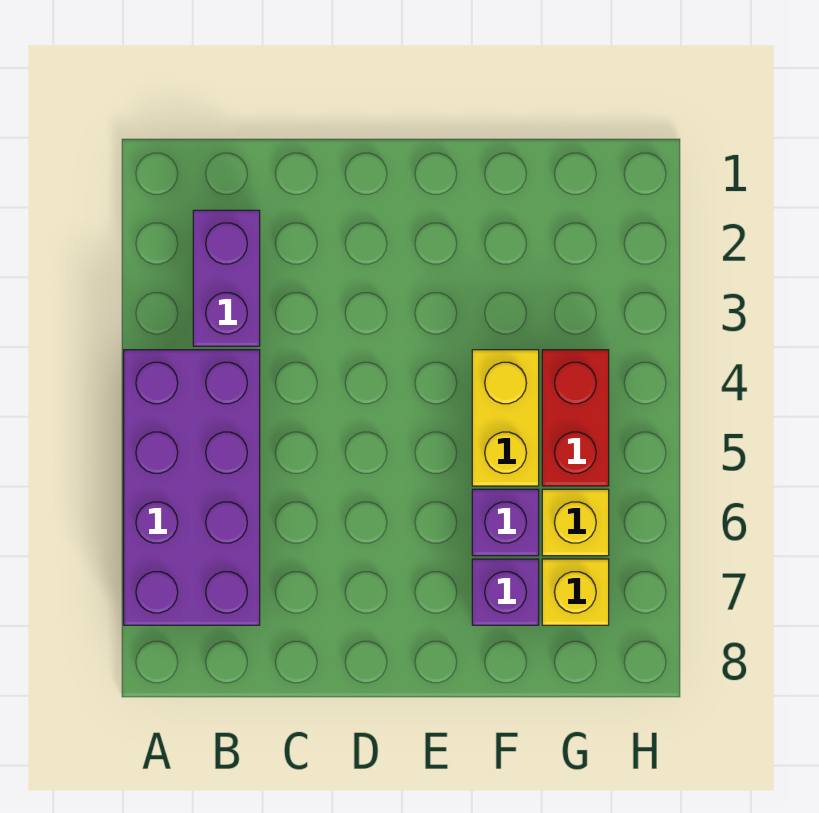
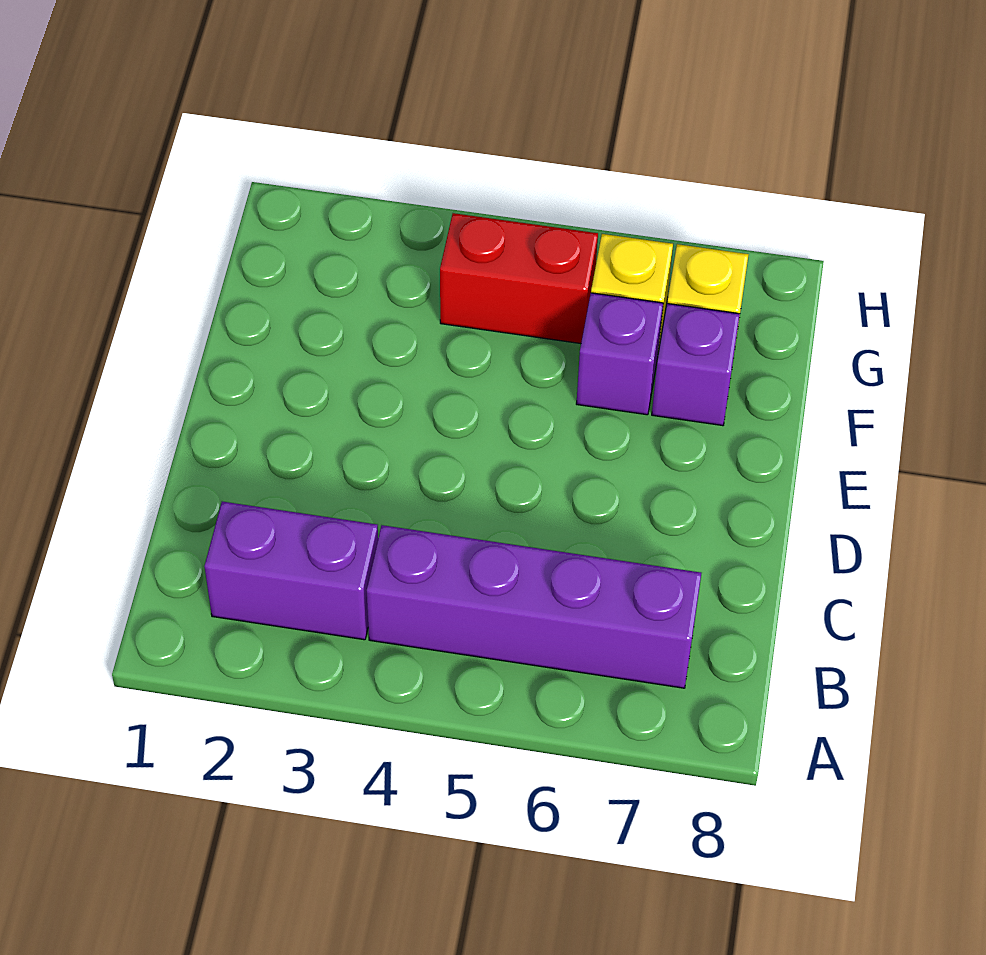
purple 2x4 brick [124,350,260,625] -> purple 1x4 brick [367,525,701,688]
yellow 1x2 brick [472,350,539,486] -> none

